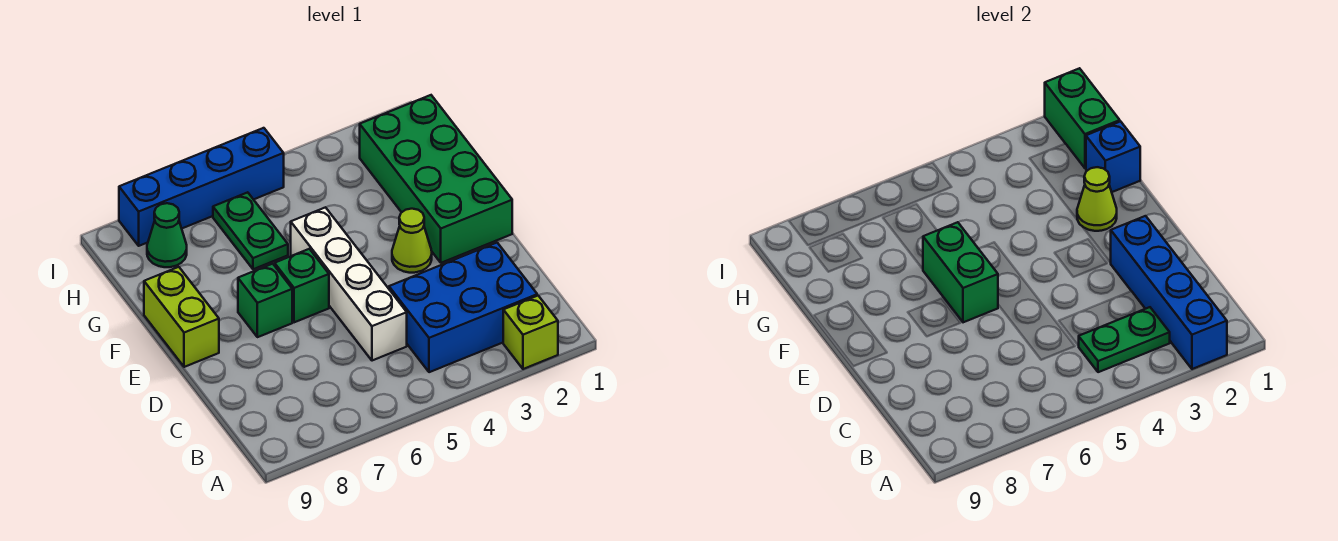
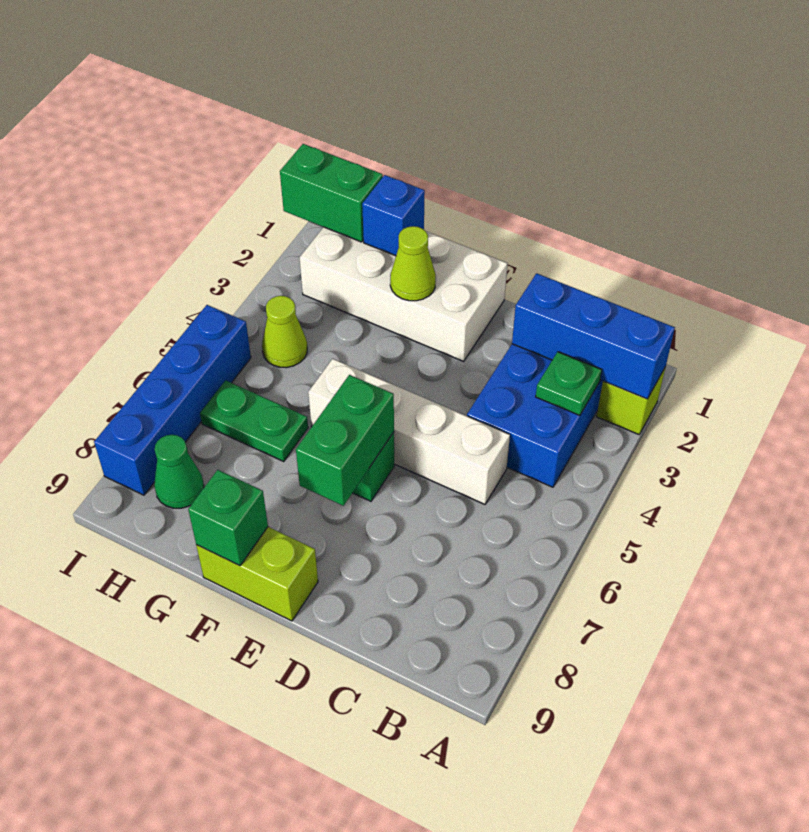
blue 1x4 brick [1111,216,1227,369] -> blue 1x3 brick [512,273,675,399]
green 1x2 plate [1079,307,1170,372] -> green 1x1 plate [536,352,602,415]
green 2x4 brick [360,95,512,263] -> white 2x4 brick [300,227,507,361]
lime 1x1 cone [392,209,432,273] -> lime 1x1 cone moved to [262,296,307,368]
green 1x2 brick [923,222,998,322] -> green 1x2 brick turned to [296,375,394,506]
green 1x1 brick [238,264,292,337] -> green 1x1 brick moved to [188,470,268,566]

